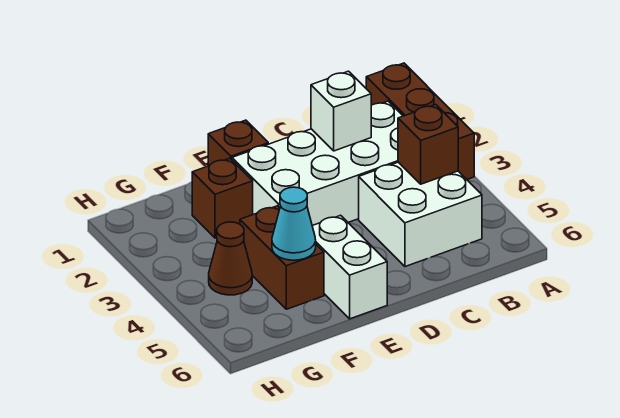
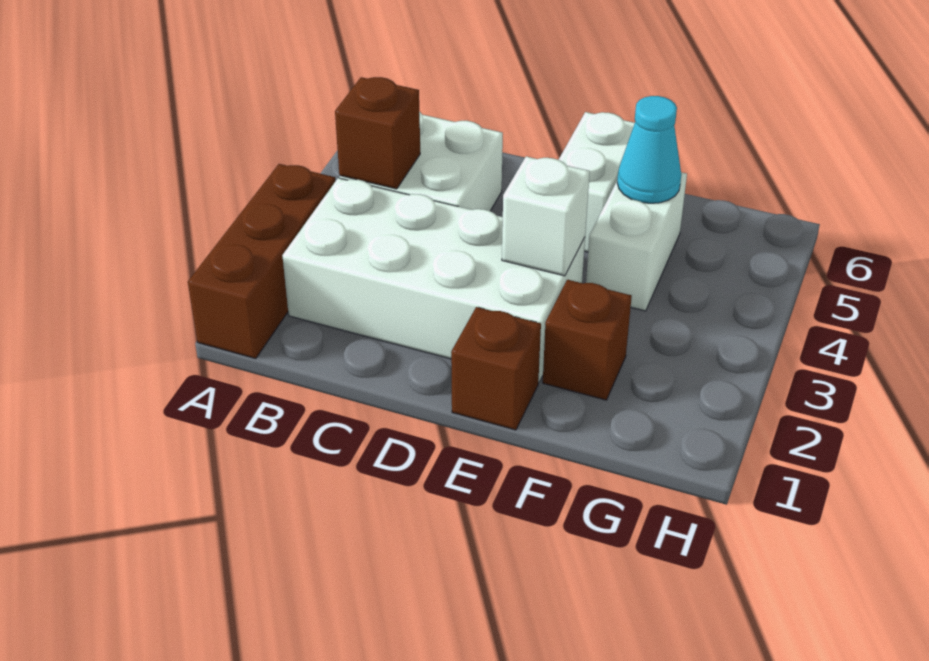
white 1x1 brick [311,71,371,151] -> white 1x1 brick moved to [502,157,590,276]
brown 1x2 brick [240,206,324,309] -> white 1x2 brick [586,172,687,311]
brown 1x1 cone [209,222,252,295] -> none

